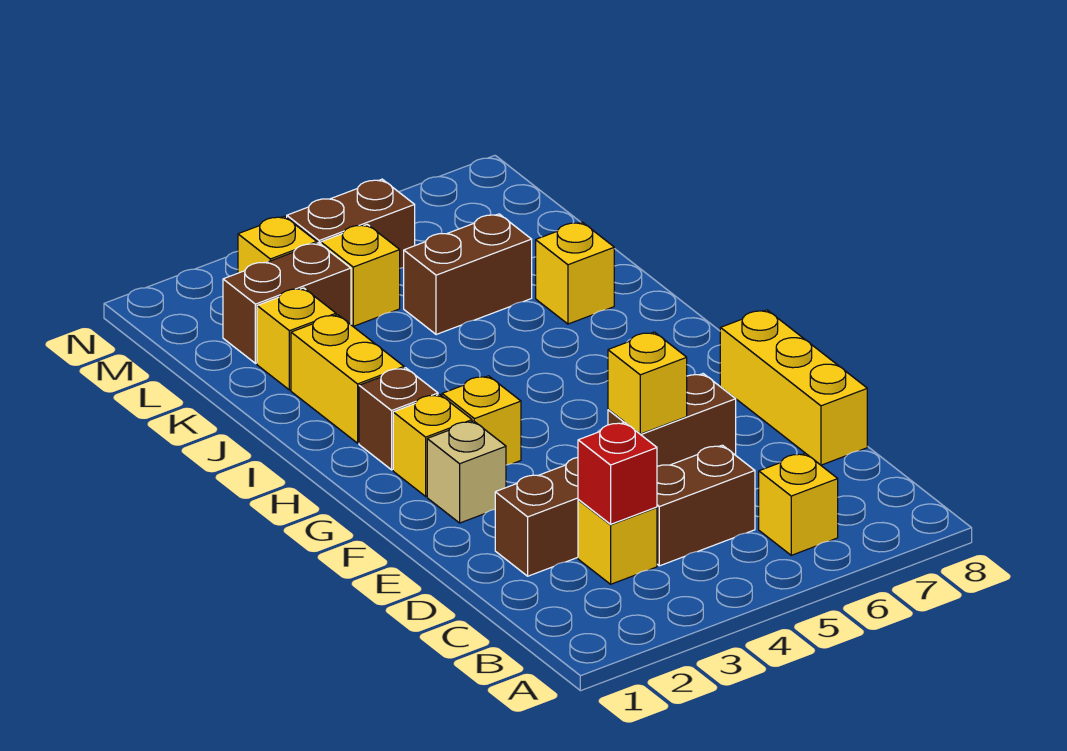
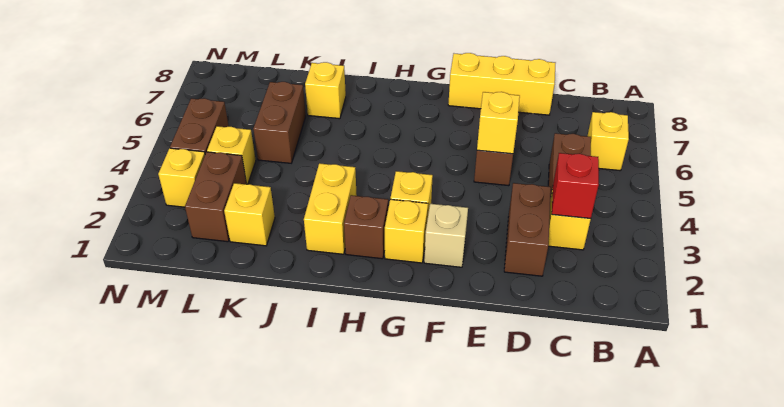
yellow 1x2 brick [291,315,404,443] -> yellow 1x2 brick turned to [304,163,357,254]

